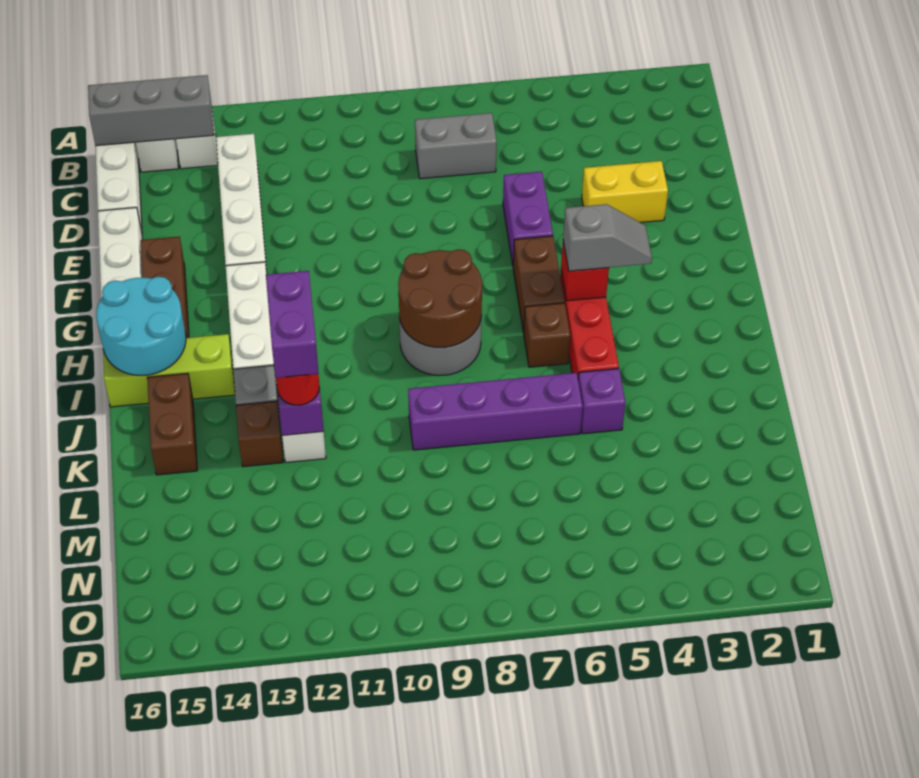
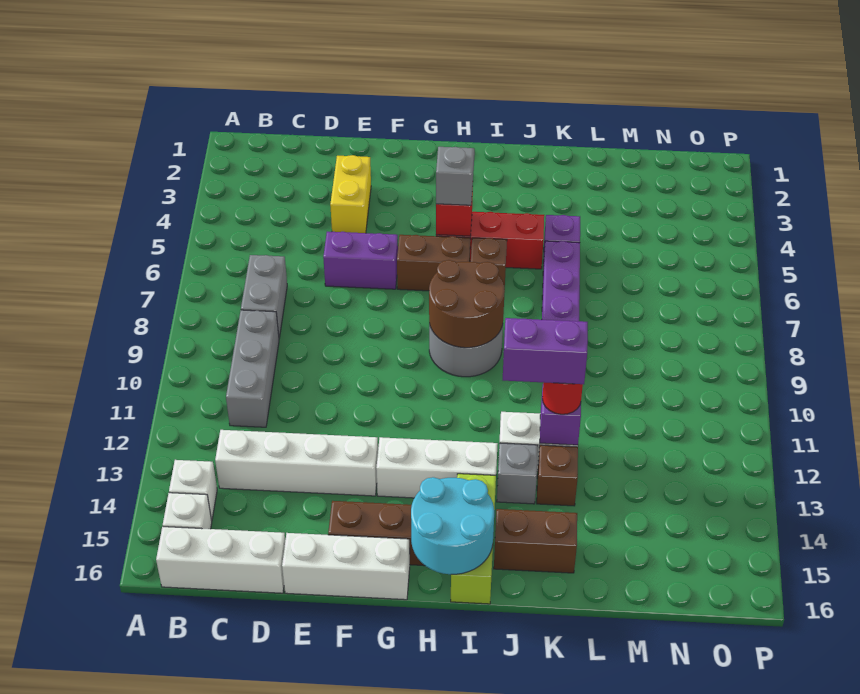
grey 1x3 brick [88,75,214,146] -> grey 1x3 brick moved to [226,310,279,427]

